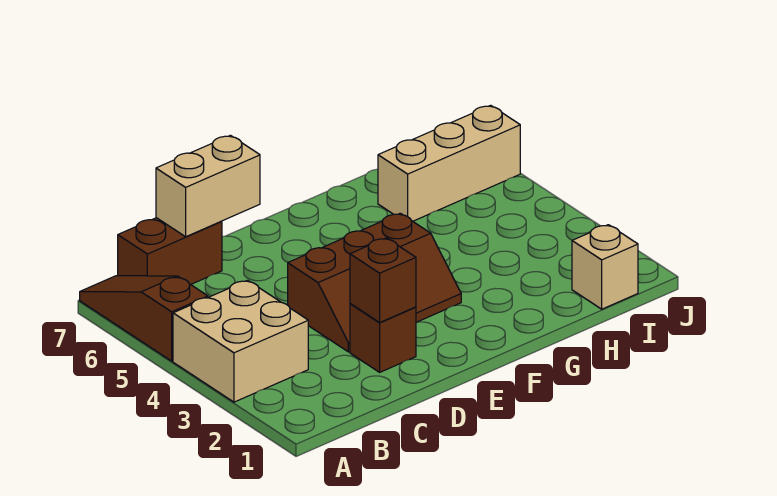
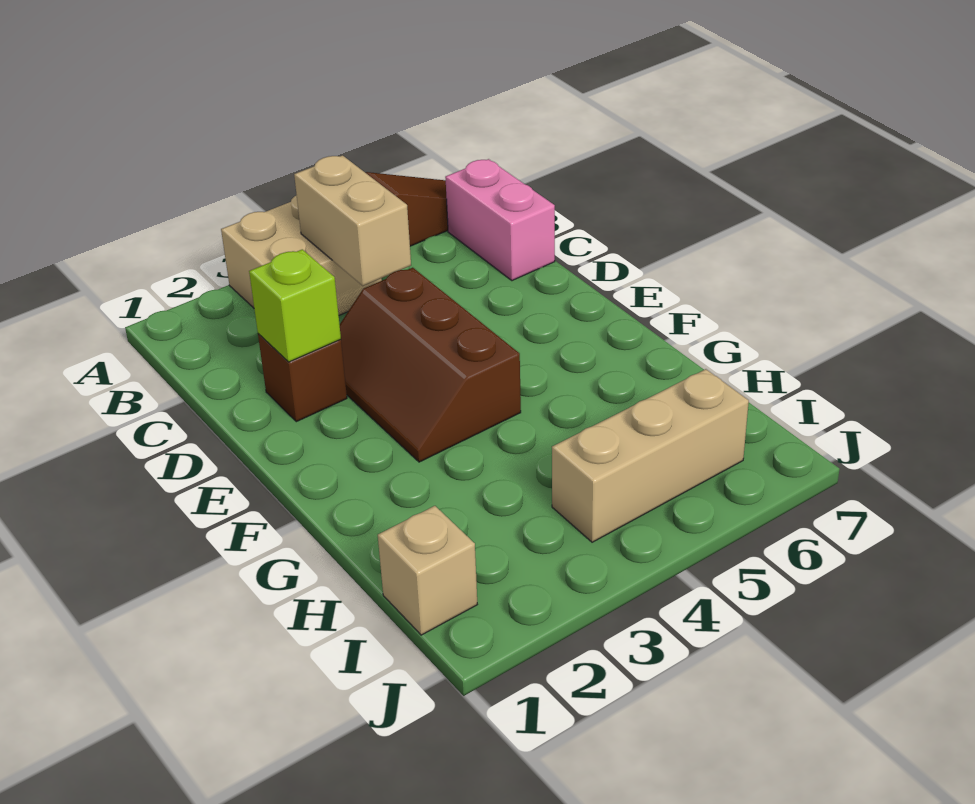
brown 1x2 brick [118,218,222,284] -> pink 1x2 brick [445,159,555,281]
tan 1x2 brick [156,135,260,237] -> tan 1x2 brick moved to [294,155,411,286]
brown 1x1 brick [350,238,416,322] -> lime 1x1 brick [249,249,341,362]
tan 1x3 brick [378,105,520,221] -> tan 1x3 brick turned to [552,369,749,542]

